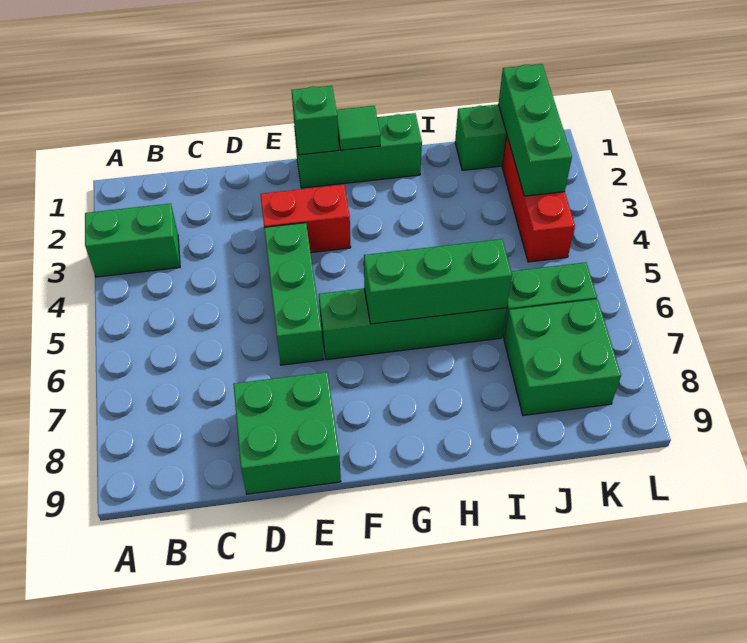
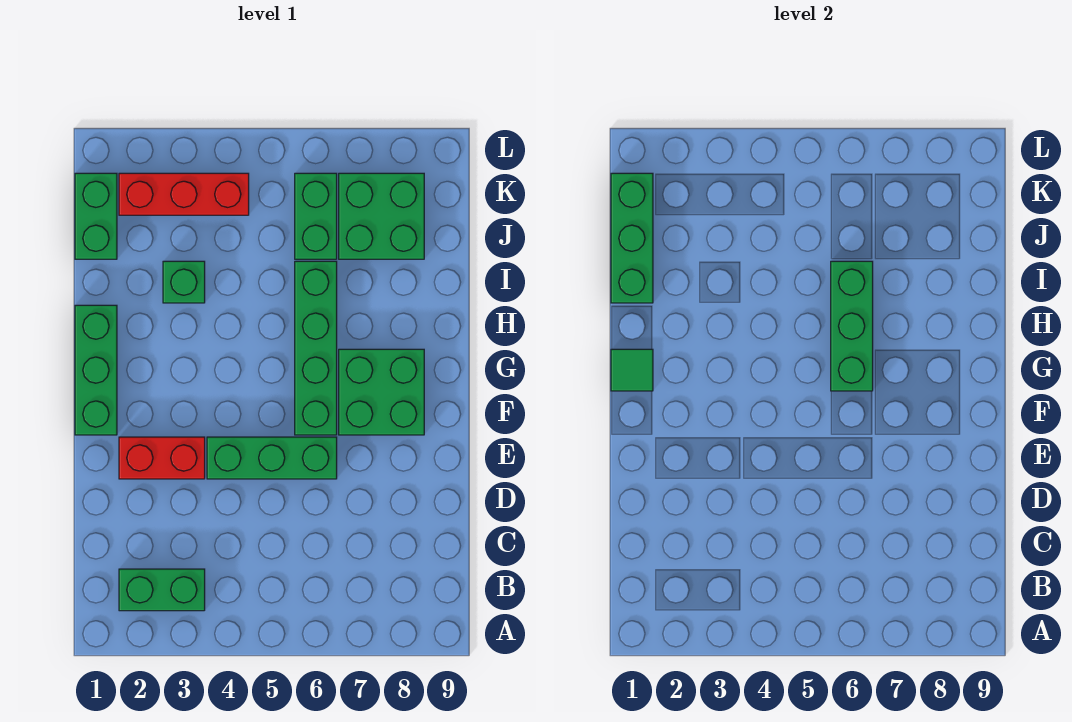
green 1x2 brick [85,204,180,277] -> green 1x2 brick turned to [119,569,205,611]
green 2x2 brick [233,372,341,494] -> green 2x2 brick moved to [339,349,424,435]
red 1x2 brick [260,185,351,253] -> red 1x2 brick turned to [119,437,205,479]
green 1x1 brick [291,86,339,155] -> green 1x1 brick moved to [163,261,205,303]
green 1x3 brick [498,64,572,196] -> green 1x3 brick turned to [611,173,653,303]

